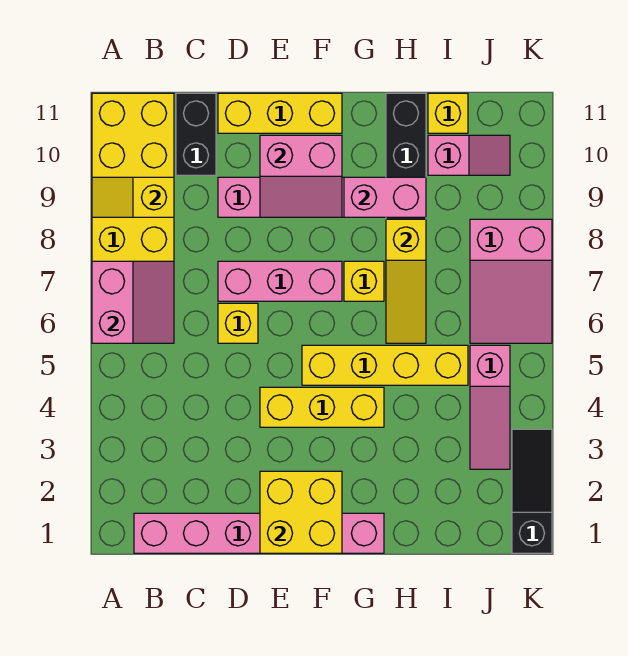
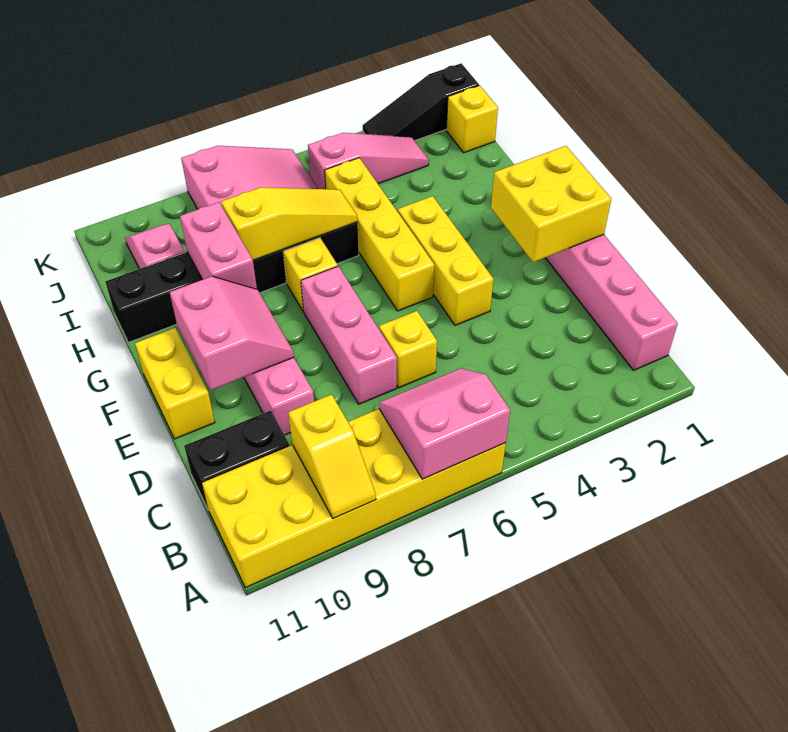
yellow 1x3 brick [218,93,342,133] -> yellow 1x2 brick [135,328,215,439]
yellow 1x1 brick [428,93,468,133] -> yellow 1x1 brick moved to [446,86,498,153]

